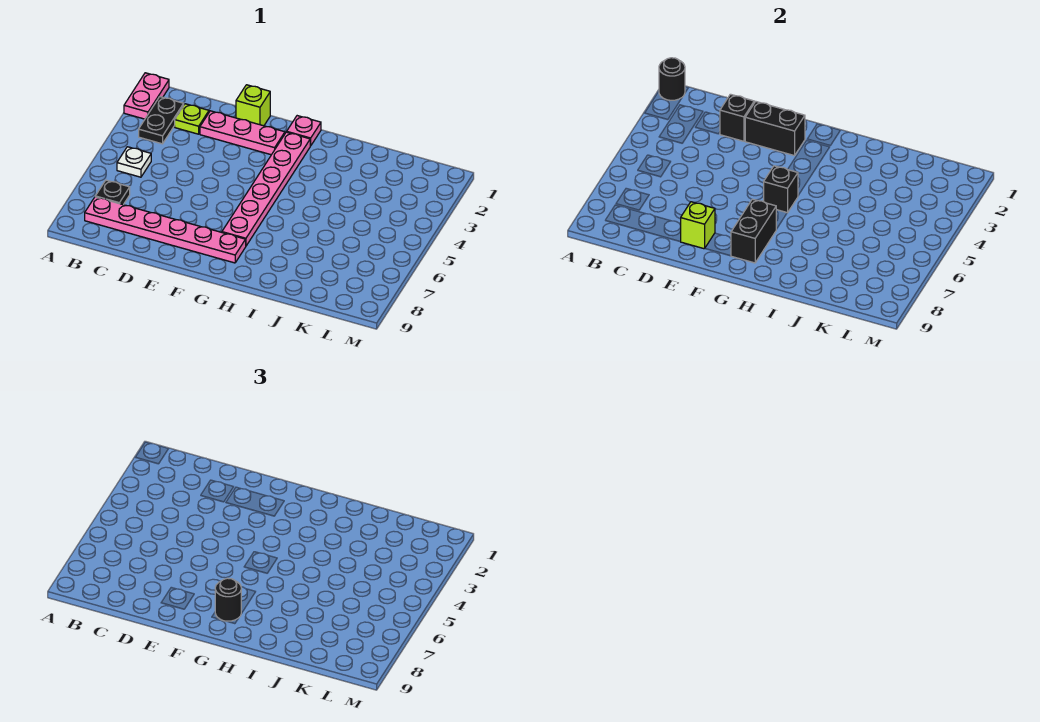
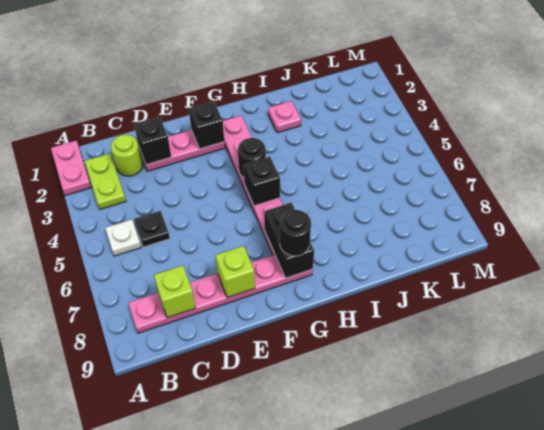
black 1x1 round brick [659,58,685,100] -> black 1x1 round brick moved to [238,138,266,178]
black 1x2 plate [139,97,184,144] -> lime 1x2 plate [85,154,126,209]
black 1x1 plate [95,180,130,205] -> black 1x1 plate moved to [134,211,170,247]
lime 1x1 plate [175,104,209,134] -> lime 1x1 round brick [111,135,143,176]
lime 1x1 brick [236,85,270,126] -> lime 1x1 brick moved to [154,266,196,318]
black 1x2 brick [745,102,805,156] -> black 1x1 brick [189,101,224,149]
pink 1x1 plate [287,116,321,146] -> pink 1x1 plate moved to [268,101,301,133]

